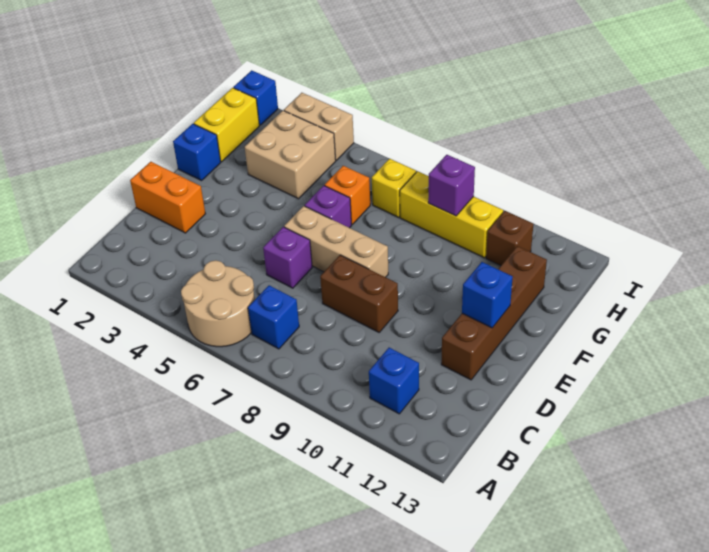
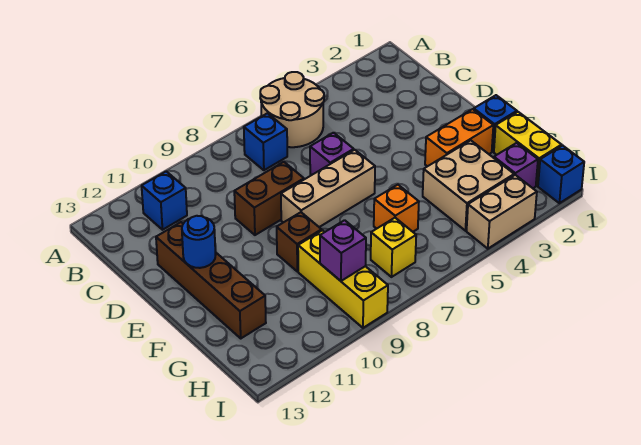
orange 1x2 brick [130,162,205,233] -> orange 1x2 brick moved to [425,109,493,166]
blue 1x1 brick [462,262,513,328] -> blue 1x1 round brick [182,216,216,268]
purple 1x1 brick [305,186,352,228] -> purple 1x1 brick moved to [494,143,538,188]
yellow 1x3 brick [400,171,503,258] -> yellow 1x3 brick turned to [298,230,388,328]
brown 1x1 brick [486,211,533,266] -> brown 1x1 brick moved to [277,212,322,271]

